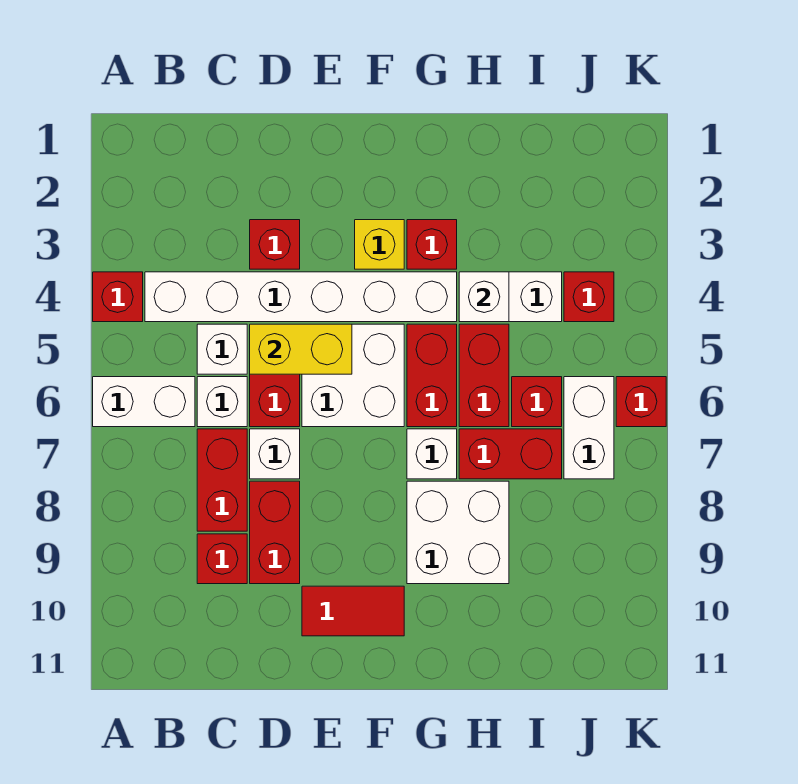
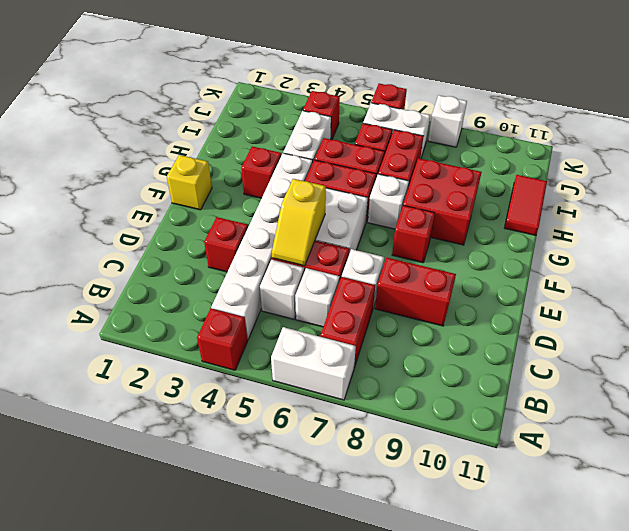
white 1x2 brick [93,377,195,427] -> white 1x2 brick turned to [271,327,356,400]
red 1x2 brick [197,429,247,531] -> red 1x2 brick turned to [320,277,375,368]
red 1x1 brick [197,534,247,584] -> red 1x1 brick moved to [392,205,435,263]
yellow 1x2 brick [250,324,352,374] -> yellow 1x2 slope [272,179,326,266]
red 1x2 tile [302,586,404,636] -> red 1x2 tile moved to [505,175,547,235]
yellow 1x1 brick [355,220,404,269] -> yellow 1x1 brick moved to [167,155,212,210]
white 2x2 brick [407,481,509,584] -> red 2x2 brick [403,158,482,245]
white 1x1 brick [459,272,509,322] -> white 1x1 brick moved to [428,95,467,147]

